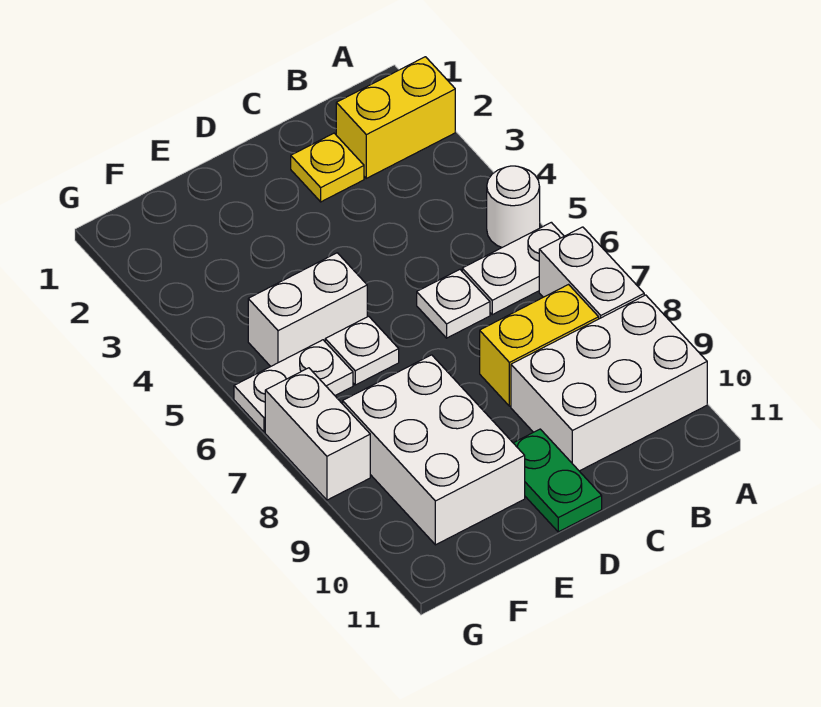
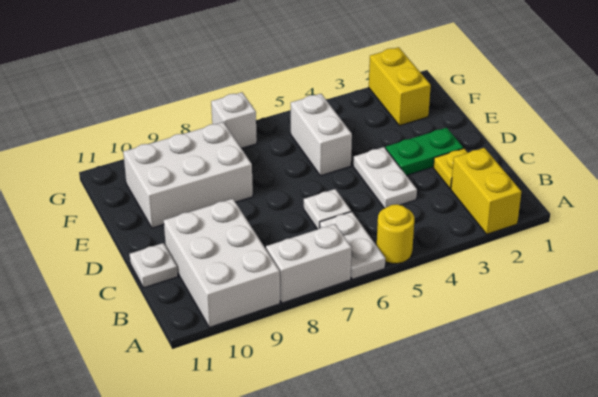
white 1x1 round brick [487,166,540,247] -> yellow 1x1 round brick [377,204,414,264]
yellow 1x2 brick [480,285,599,406] -> yellow 1x2 brick moved to [369,47,431,126]
green 1x2 plate [514,429,602,532] -> green 1x2 plate moved to [386,128,463,176]
white 1x1 plate [325,316,399,385] -> white 1x1 plate moved to [130,243,178,288]
white 1x2 plate [234,340,353,432] -> white 1x2 plate moved to [353,147,417,208]
white 1x2 brick [265,368,370,500] -> white 1x1 brick [211,92,257,148]

